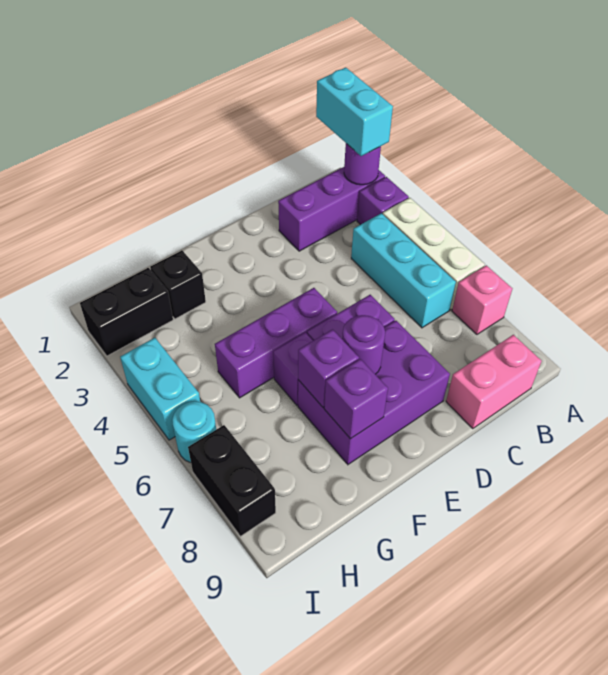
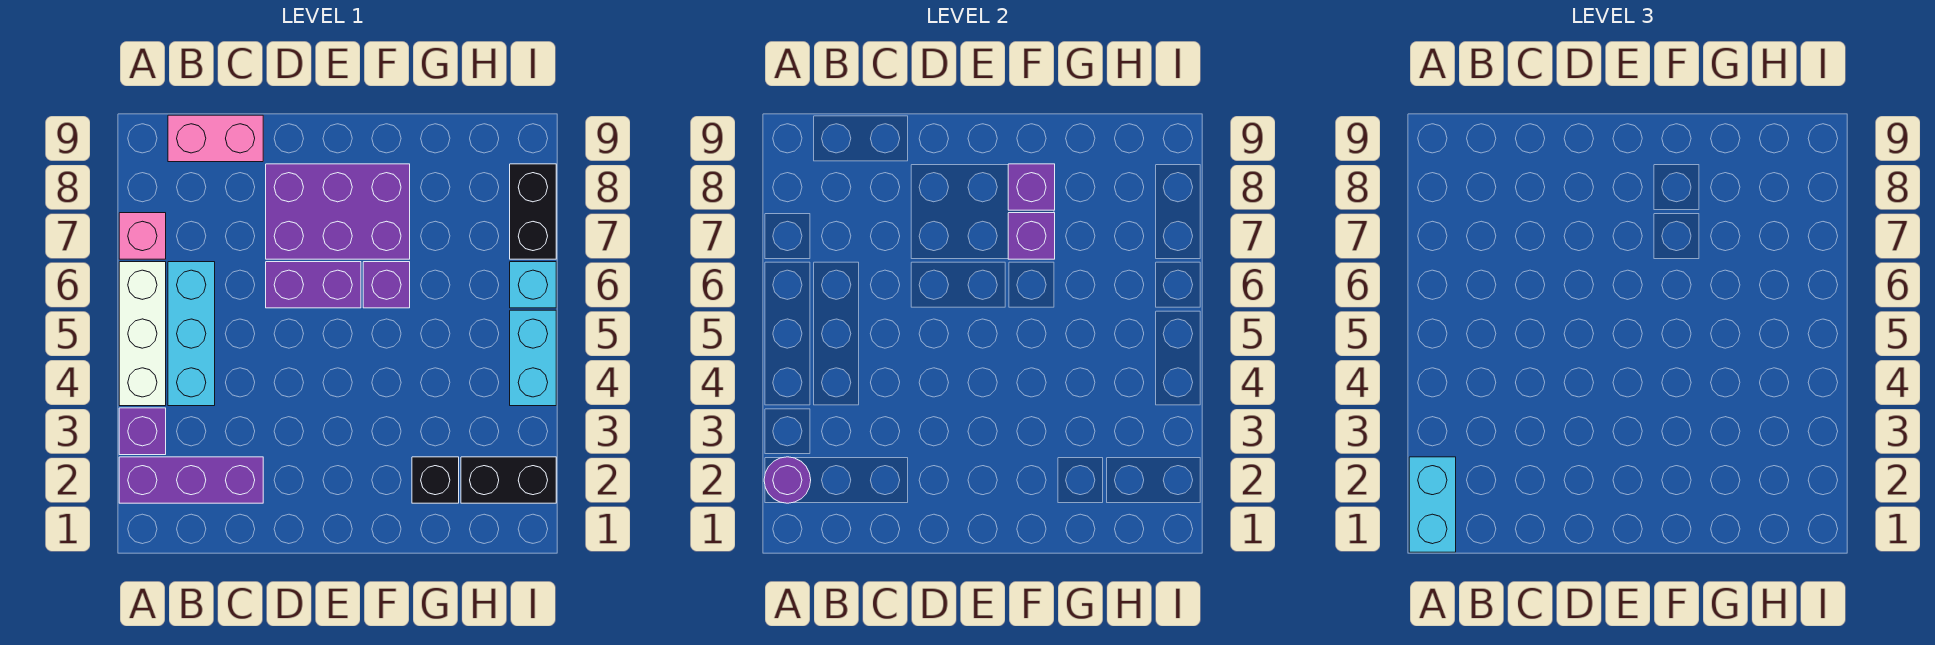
purple 1x3 brick [215,288,337,398] -> none
purple 1x1 round brick [342,315,385,374] -> none
cyan 1x1 round brick [172,401,216,463] -> cyan 1x1 brick [510,262,556,308]

